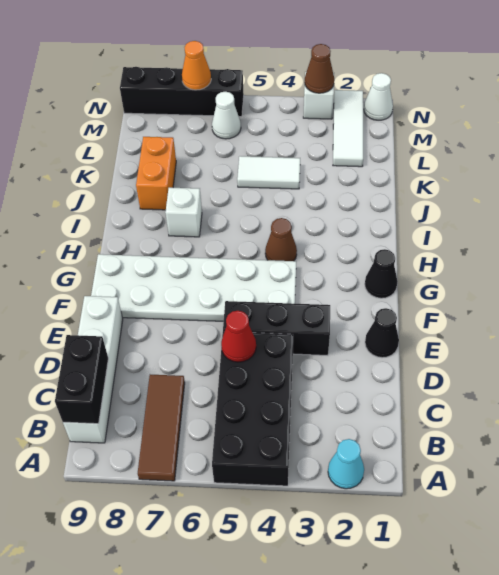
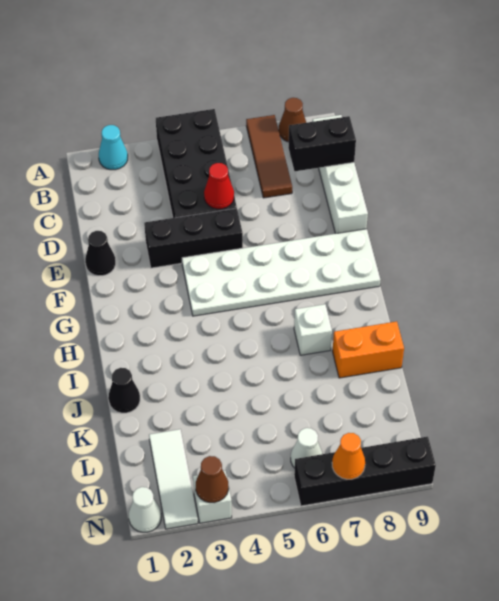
black 1x2 brick [55,335,108,424] -> black 1x2 brick turned to [288,116,356,171]
black 1x1 cone [365,249,398,298] -> black 1x1 cone moved to [108,368,140,413]
brown 1x1 cone [265,218,297,261] -> brown 1x1 cone moved to [279,98,306,142]
orange 1x2 brick [136,137,176,210] -> orange 1x2 brick turned to [333,321,404,378]
white 1x2 tile [237,156,300,189] -> none

